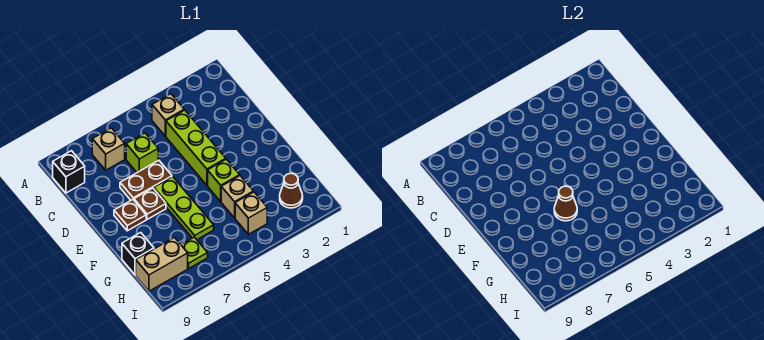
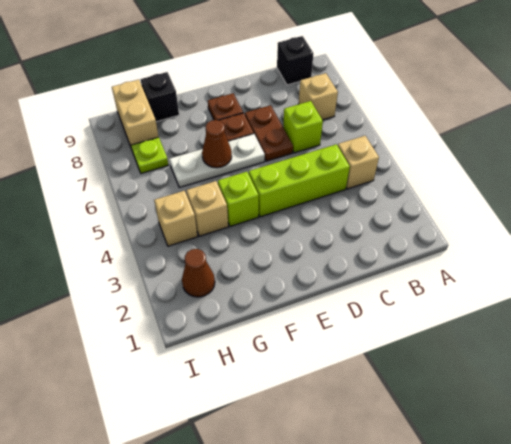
lime 1x3 plate [154,177,214,239] -> white 1x3 plate [169,134,265,188]

